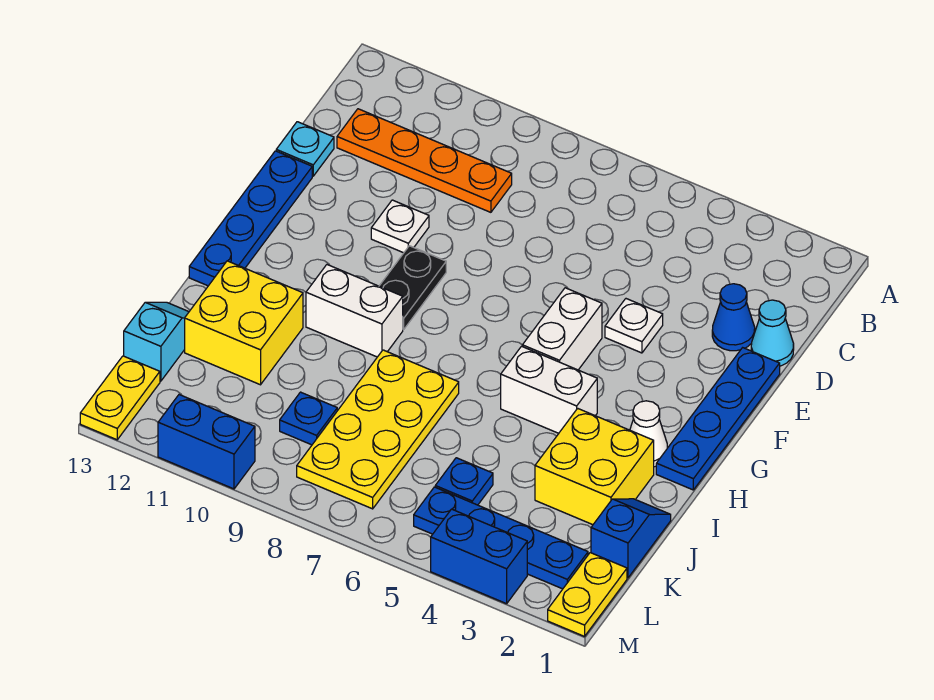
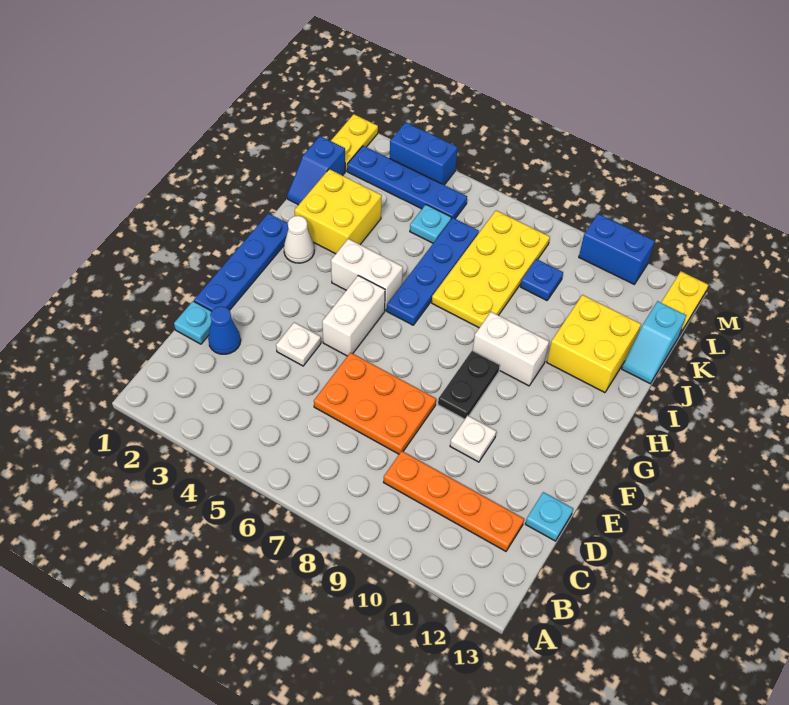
cyan 1x1 cone [751,300,794,366] -> cyan 1x1 plate [174,301,212,344]
none -> orange 2x3 plate [314,353,436,454]
blue 1x4 plate [189,151,312,286] -> blue 1x4 plate moved to [387,218,479,325]
blue 1x1 plate [435,458,493,505] -> cyan 1x1 plate [410,205,451,243]

